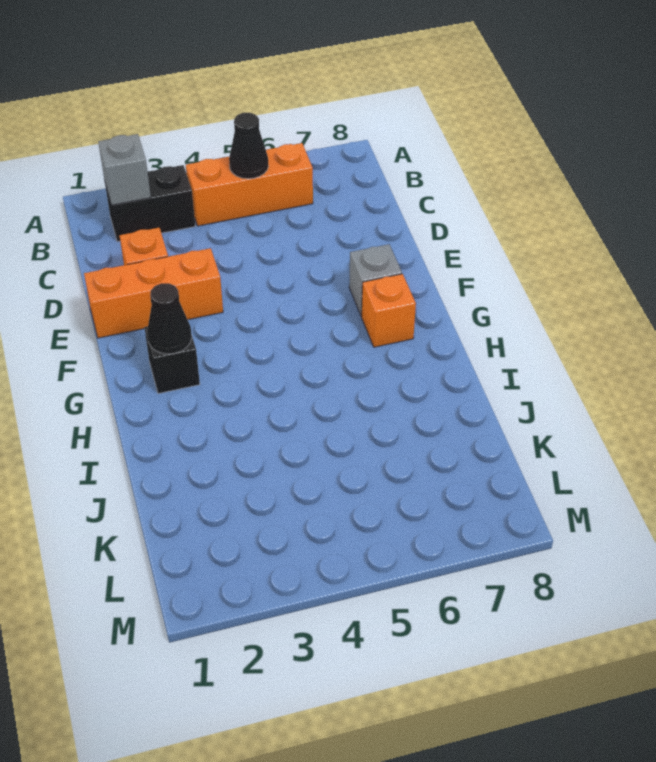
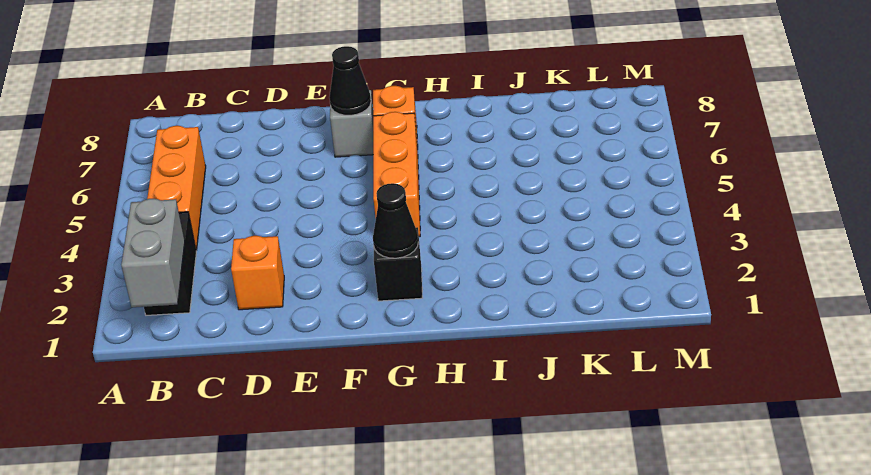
grey 1x1 brick [98,134,151,205] -> grey 1x2 brick [121,199,185,307]
black 1x1 cone [229,113,268,179] -> black 1x1 cone moved to [329,46,371,115]
orange 1x3 brick [84,248,223,338] -> orange 1x3 brick moved to [373,112,420,237]

